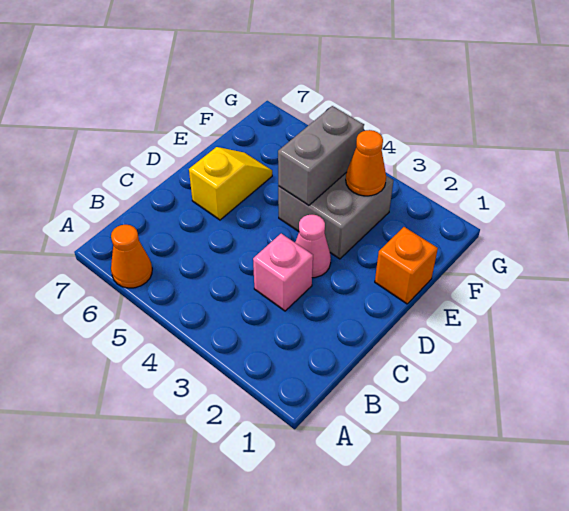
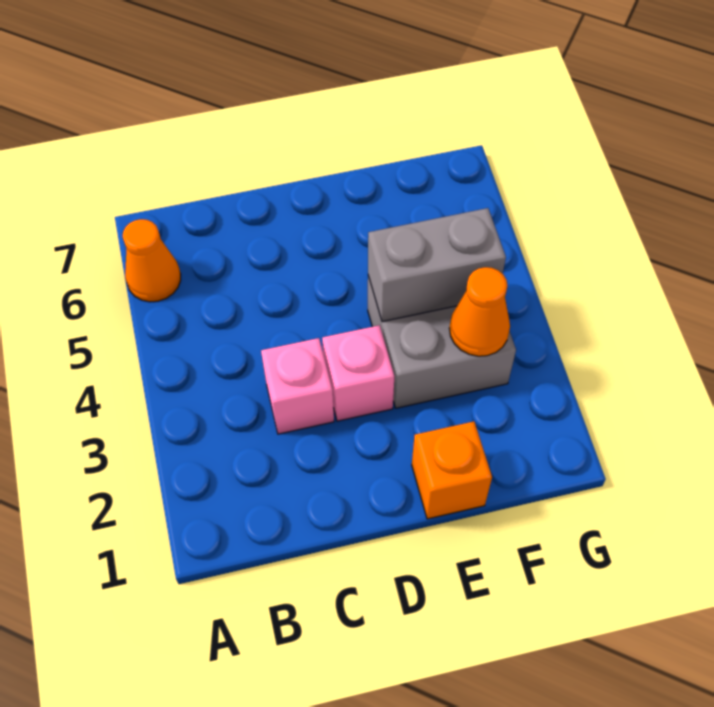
pink 1x1 cone [295,215,331,278] -> pink 1x1 brick [322,325,394,421]
yellow 1x2 slope [189,147,272,220] -> none

